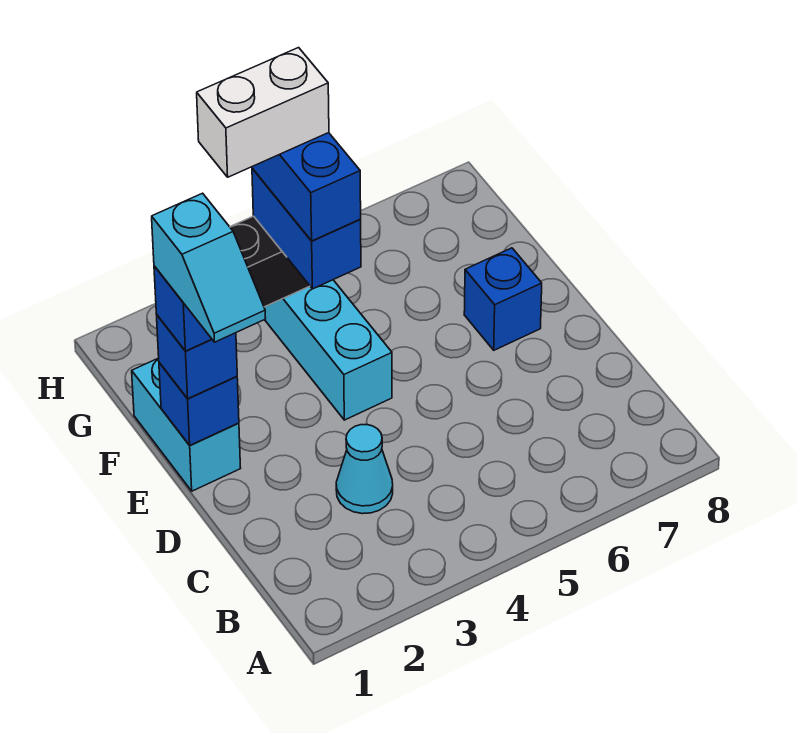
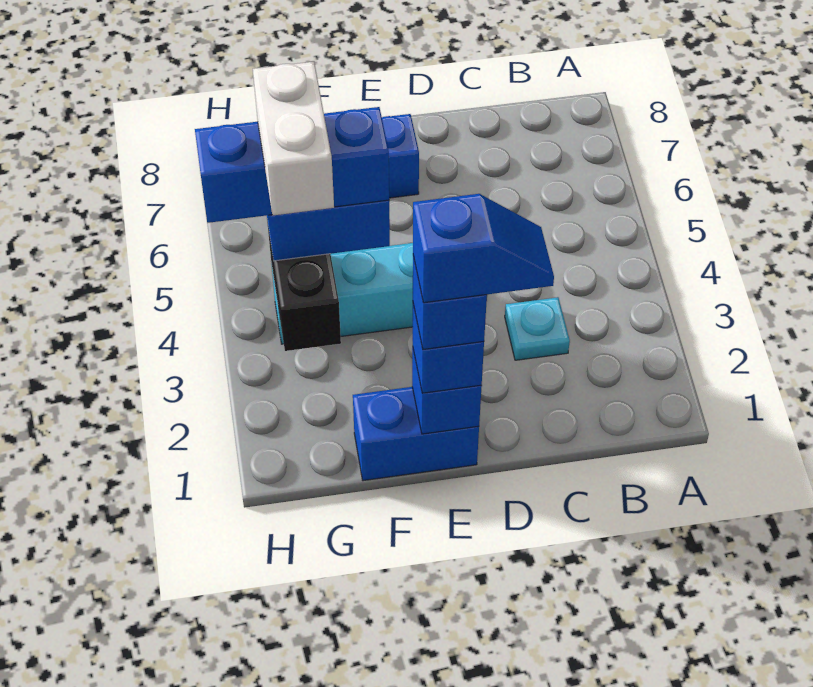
cyan 1x1 cone [336,425,393,514] -> cyan 1x1 plate [505,297,570,360]
cyan 1x2 slope [152,193,266,342] -> blue 1x2 slope [413,194,554,303]
cyan 1x2 brick [132,358,241,491] -> blue 1x2 brick [353,387,479,481]

